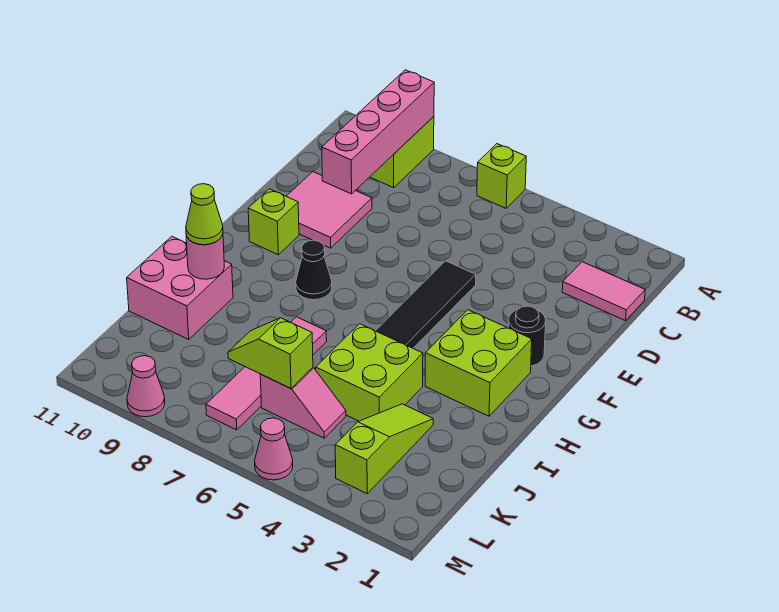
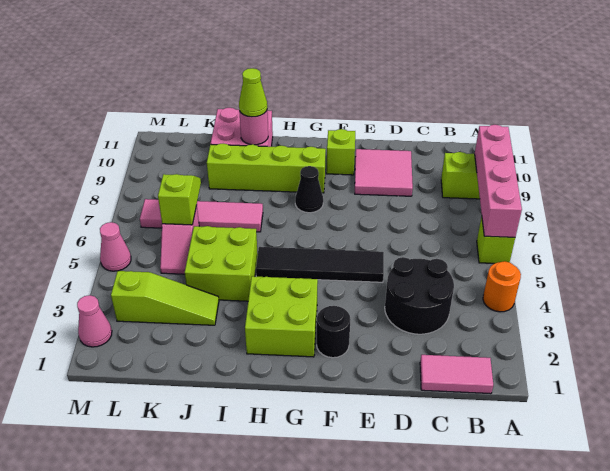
none -> orange 1x1 round brick [483,261,521,312]
pink 1x4 brick [322,70,434,194] -> pink 1x4 brick turned to [475,125,522,237]
pink 1x2 tile [562,262,645,321] -> pink 1x2 tile turned to [420,355,493,394]
none -> black 2x2 round brick [385,257,454,334]
none -> lime 1x4 brick [207,144,326,193]
pink 1x1 cone [127,356,165,417] -> pink 1x1 cone moved to [77,295,112,347]

